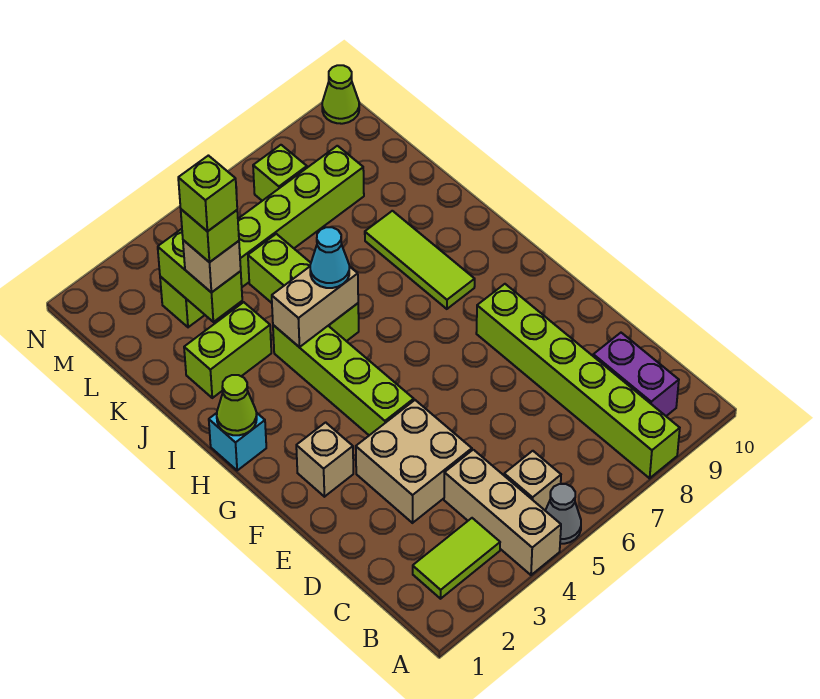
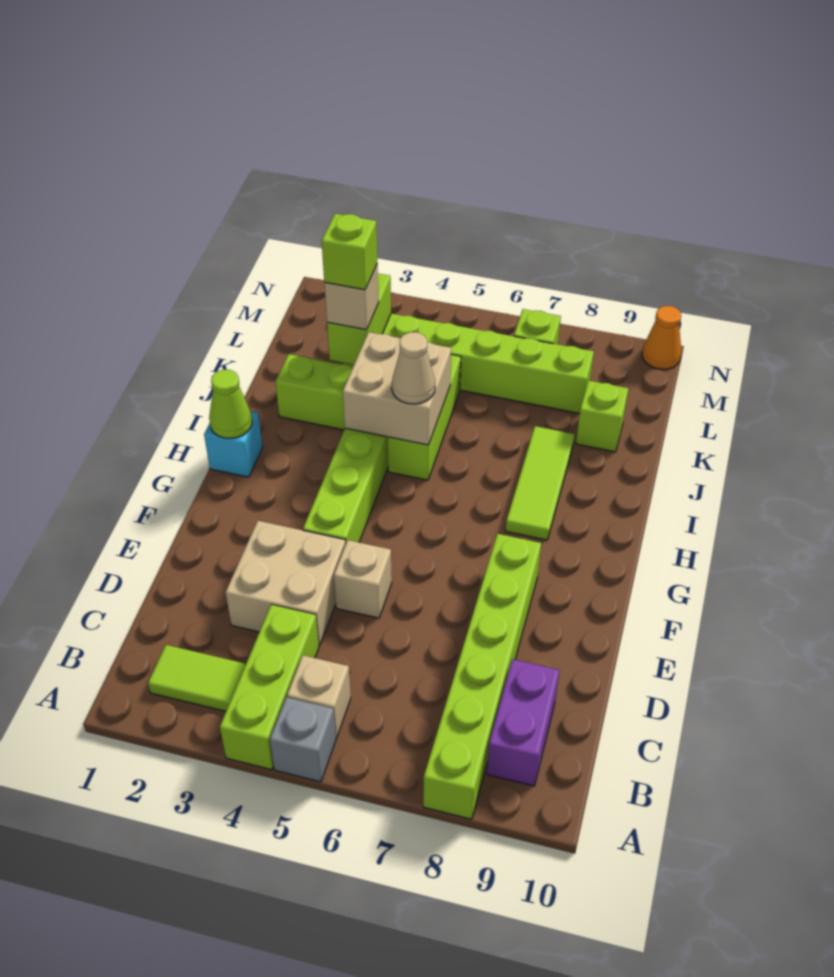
tan 1x3 brick [444,450,561,575] -> lime 1x3 brick [220,605,319,770]
grey 1x1 cone [545,484,581,544] -> grey 1x1 brick [270,697,336,782]
tan 1x1 brick [296,422,353,497] -> tan 1x1 brick moved to [334,540,392,618]
tan 1x2 brick [272,266,358,347] -> tan 2x2 brick [343,332,451,445]
cyan 1x1 cone [310,227,349,288] -> tan 1x1 cone [392,332,435,404]
lime 1x1 brick [178,156,237,231] -> lime 1x1 brick moved to [576,381,629,452]
lime 1x1 cone [322,65,359,124] -> orange 1x1 cone [642,306,681,369]

